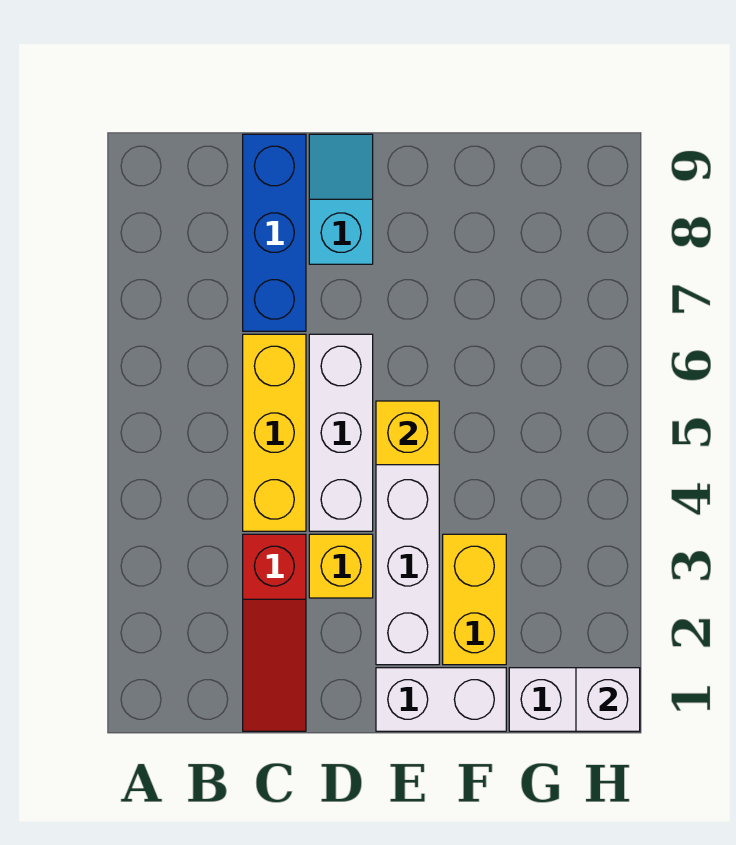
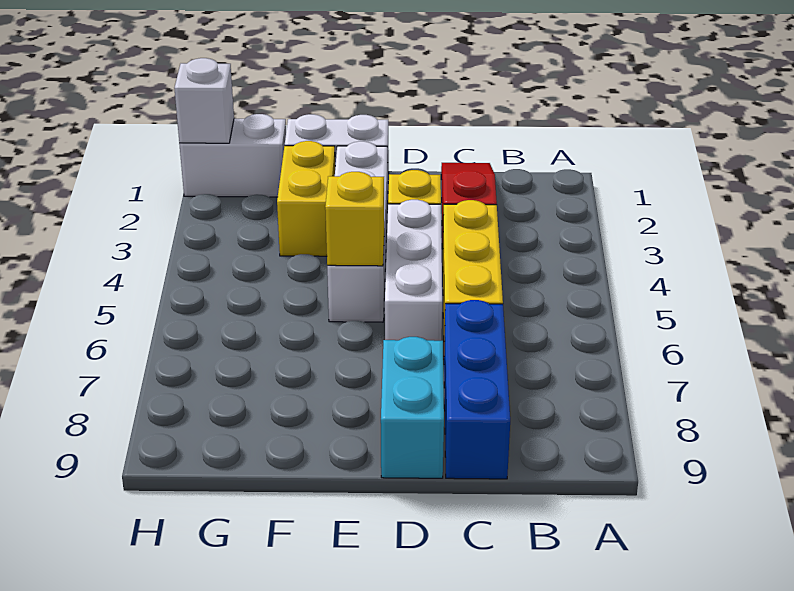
cyan 1x2 slope [309,134,373,264] -> cyan 1x2 brick [381,337,444,478]

